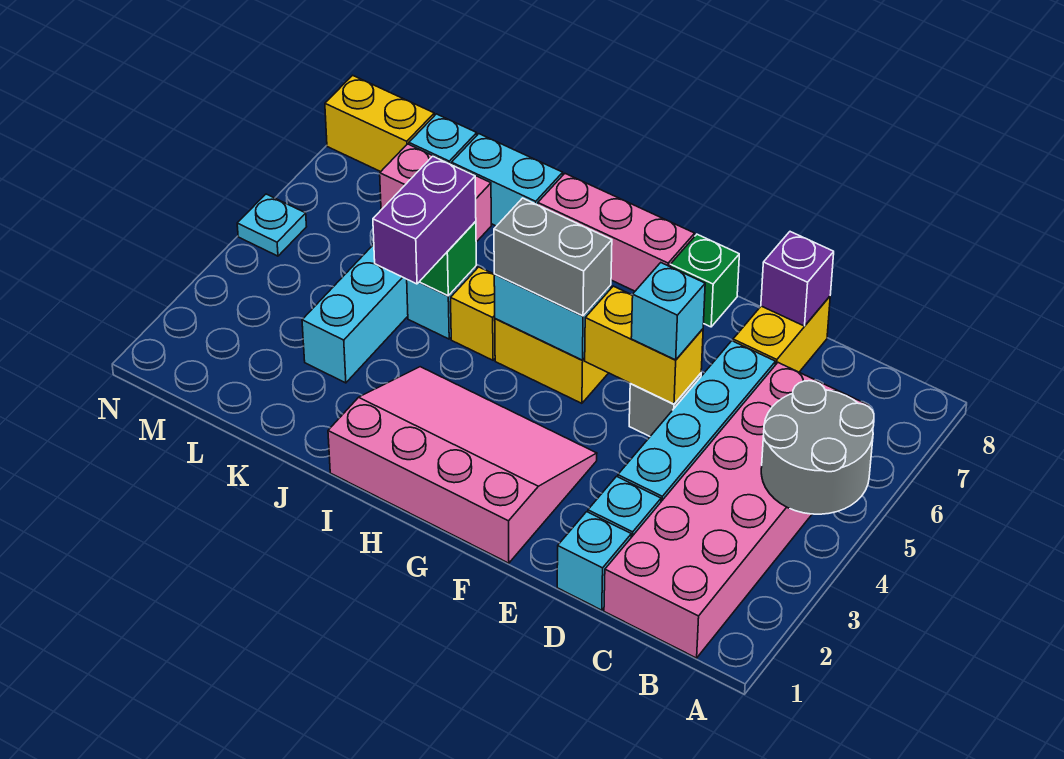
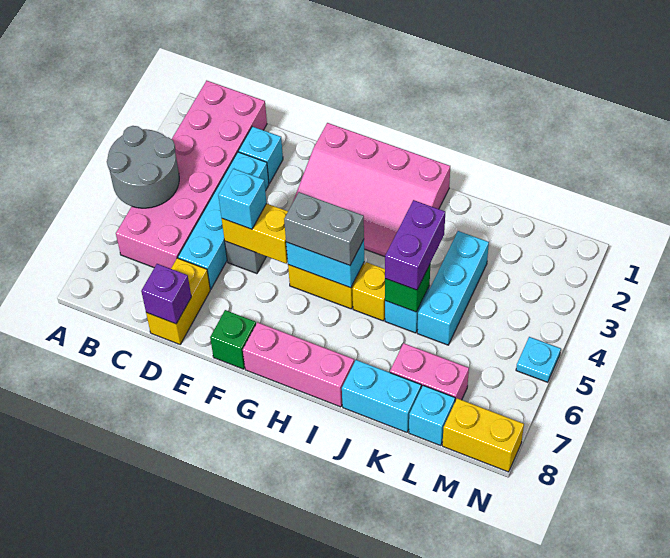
cyan 1x1 brick [557,512,631,610] -> none

